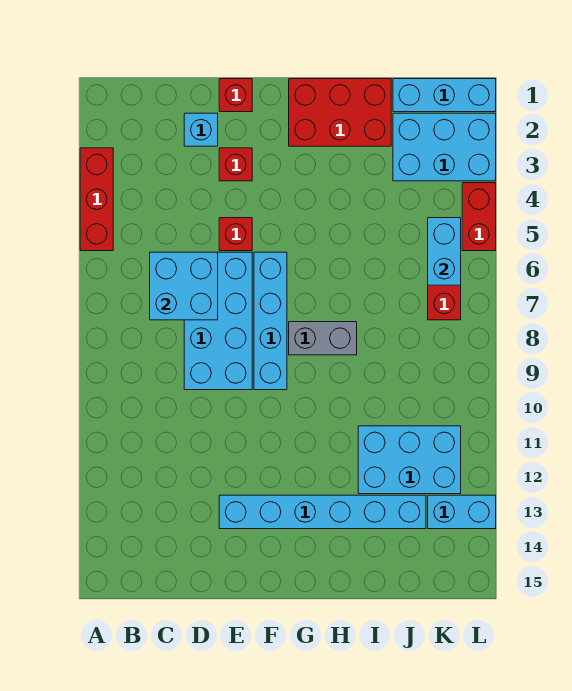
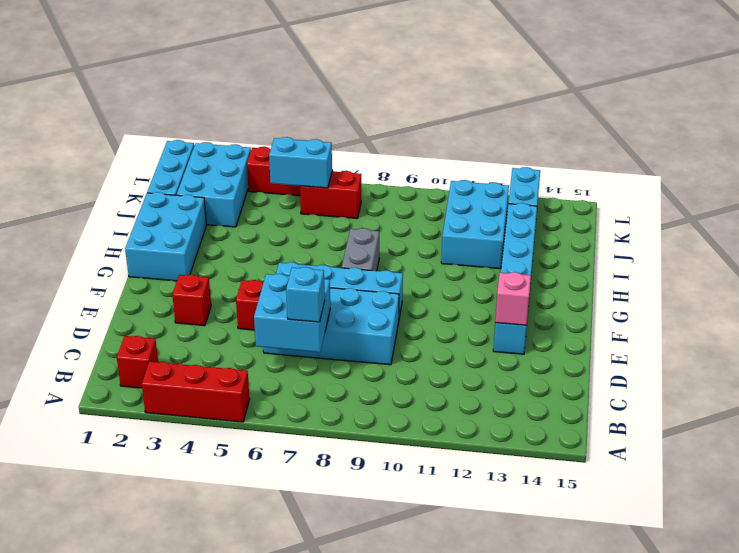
cyan 1x1 brick [184,113,218,146] -> cyan 1x1 brick moved to [286,267,325,322]
red 1x1 brick [219,79,252,112] -> red 1x1 brick moved to [117,336,158,388]
none -> pink 1x1 brick [495,272,531,325]
red 2x3 brick [289,79,391,146] -> cyan 2x3 brick [125,192,207,281]

